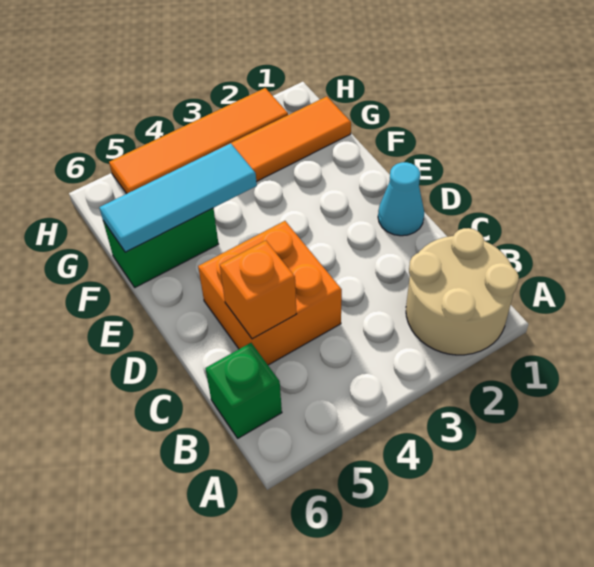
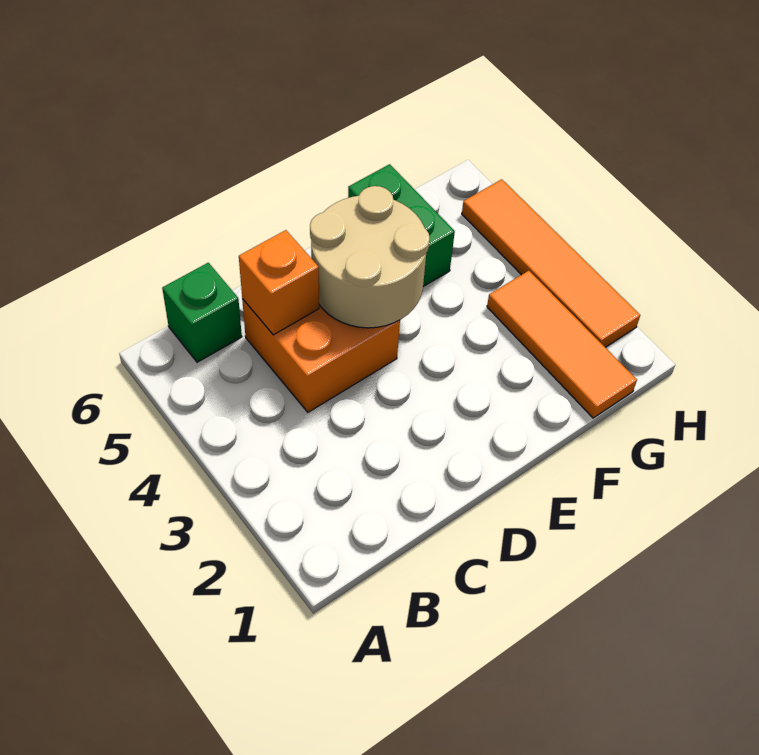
tan 2x2 round brick [406,228,519,355] -> tan 2x2 round brick moved to [310,186,430,328]
cyan 1x1 cone [378,162,424,236] -> none
cyan 1x3 tile [99,143,257,252] -> none

